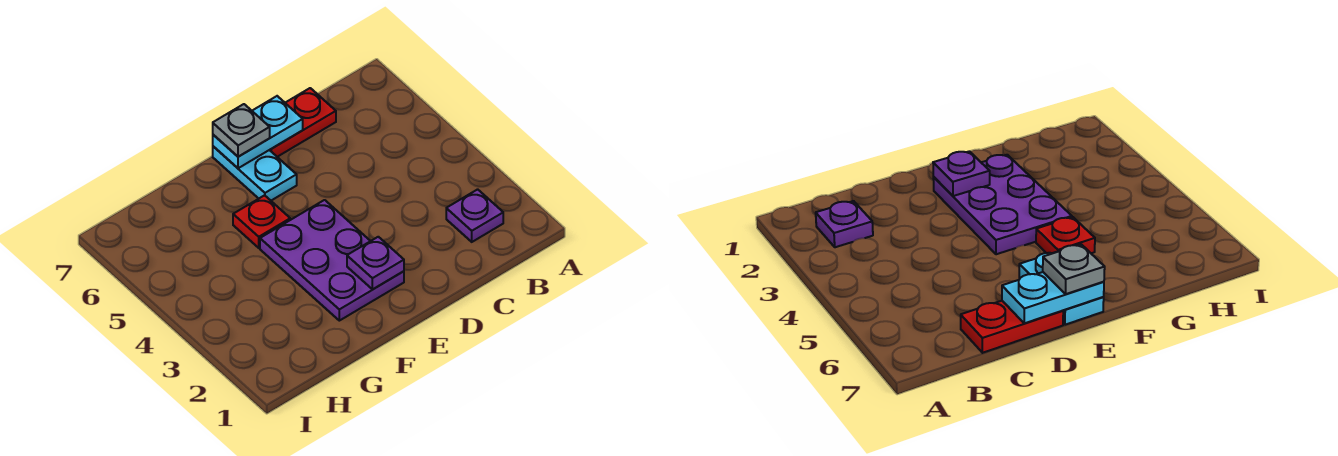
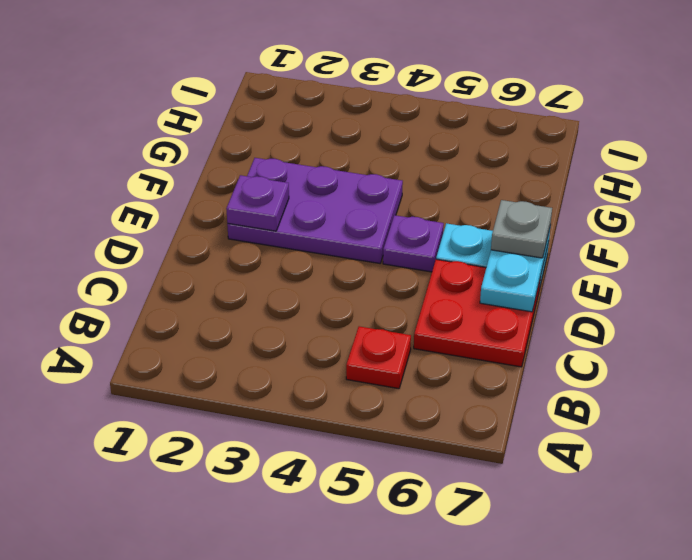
purple 1x1 plate [446,189,503,242] -> purple 1x1 plate moved to [383,215,444,272]
red 1x2 plate [270,88,336,157] -> red 2x2 plate [414,259,540,367]
red 1x1 plate [233,195,290,248] -> red 1x1 plate moved to [346,326,411,389]

